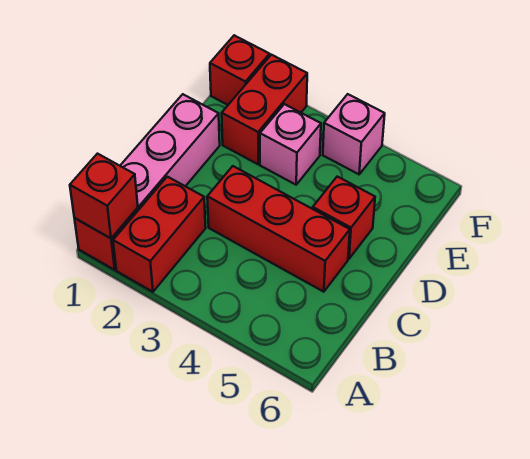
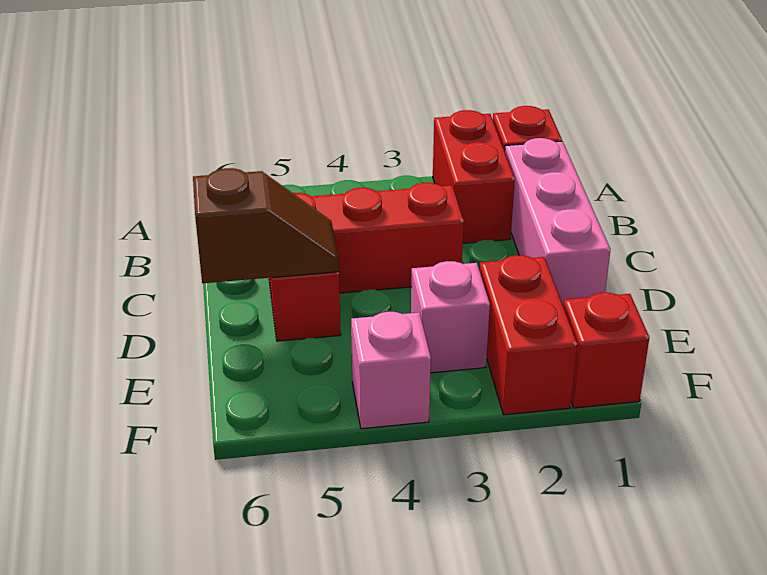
red 1x1 brick [70,154,138,238] -> none
none -> brown 1x2 slope [193,168,339,283]

